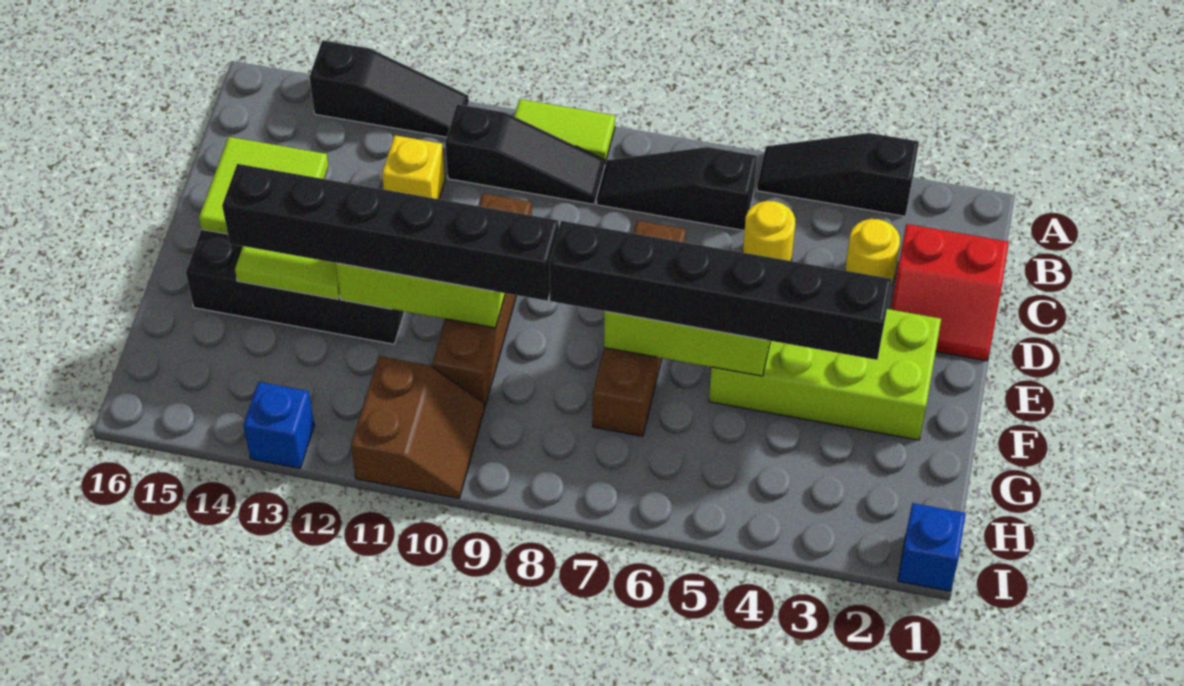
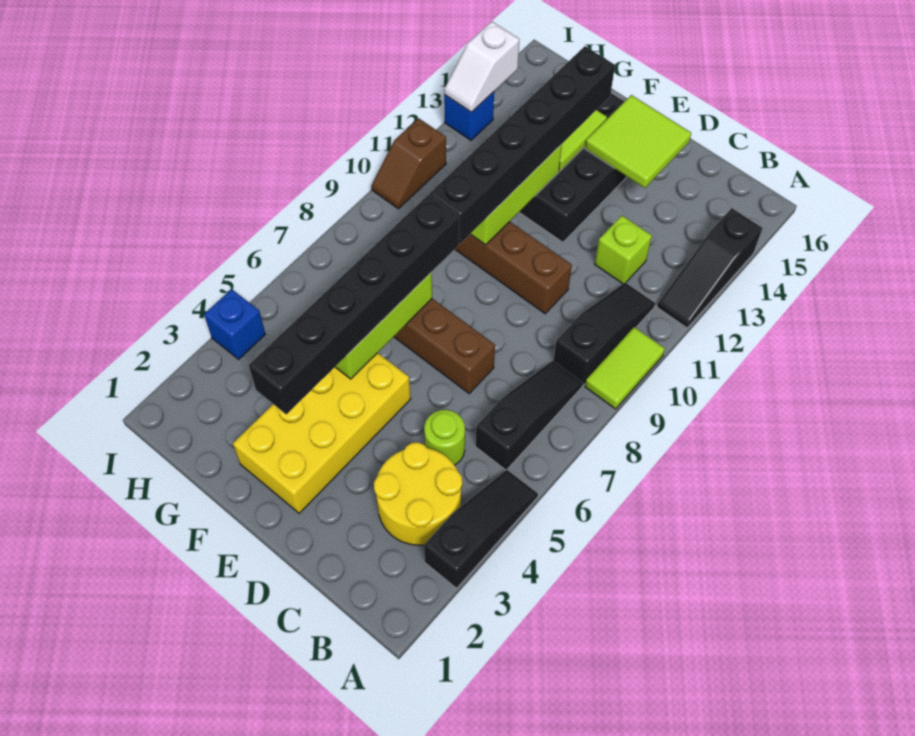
black 1x3 slope [445,104,605,204] -> black 1x3 slope turned to [553,283,655,385]
red 2x2 slope [891,224,1009,361] -> none
yellow 1x1 round brick [845,219,900,285] -> yellow 2x2 round brick [374,442,462,545]
yellow 1x1 round brick [743,201,795,261] -> lime 1x1 round brick [424,410,465,465]
yellow 1x1 brick [382,135,445,199] -> lime 1x1 brick [595,216,652,284]
lime 2x4 brick [709,309,941,440] -> yellow 2x4 brick [233,353,411,514]
brown 2x2 slope [351,356,484,498] -> brown 1x2 slope [372,118,446,209]
blue 1x1 brick [898,503,966,591] -> blue 1x1 brick moved to [204,289,265,359]
none -> white 1x2 slope [444,22,520,112]

